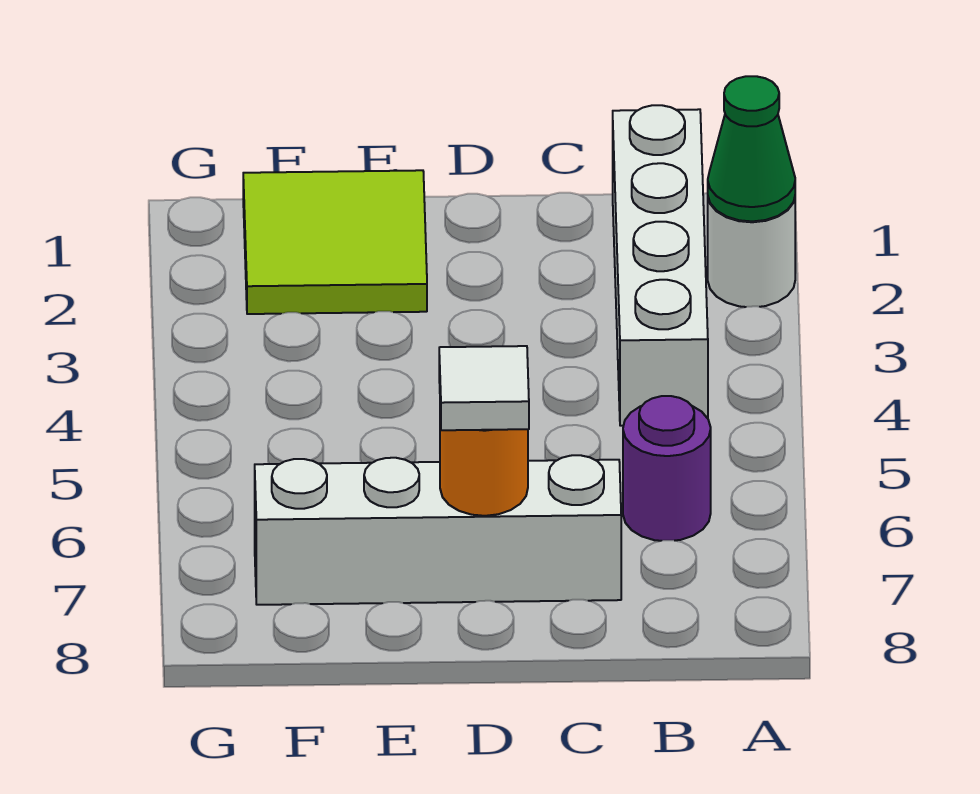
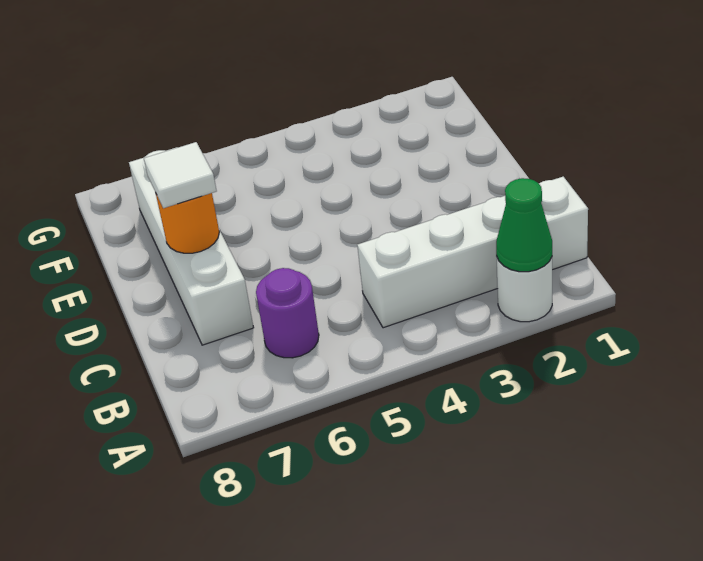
lime 2x2 tile [243,170,427,314] -> none

